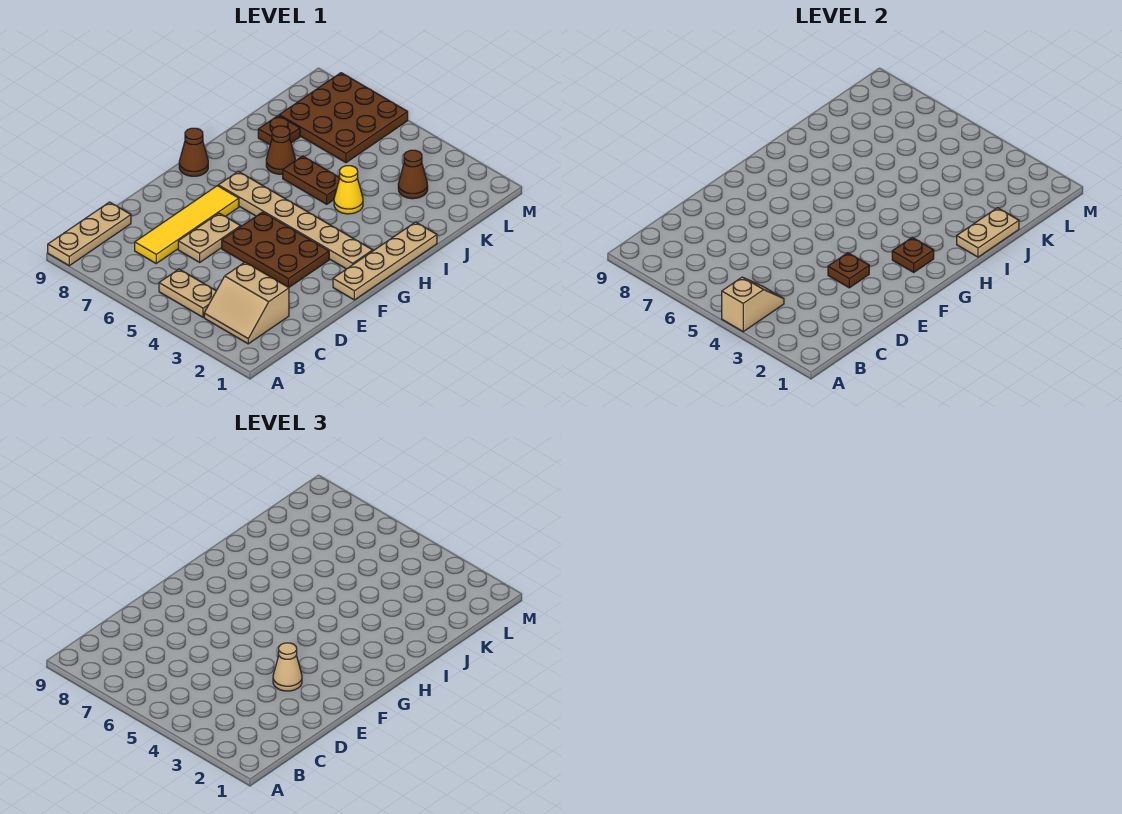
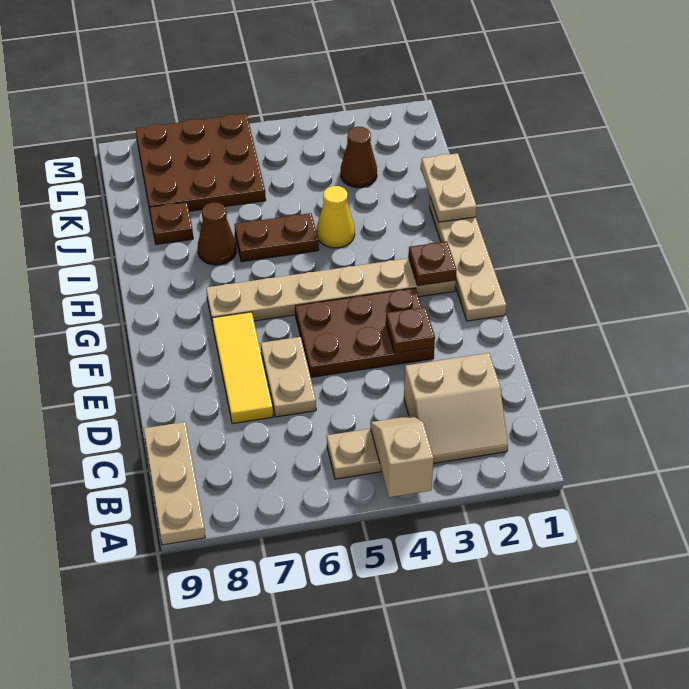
yellow 1x4 tile [135,186,239,263] -> yellow 1x3 tile [212,312,273,424]
tan 1x1 cone [273,643,302,691] -> none
brown 1x1 cone [179,128,208,176] -> none

